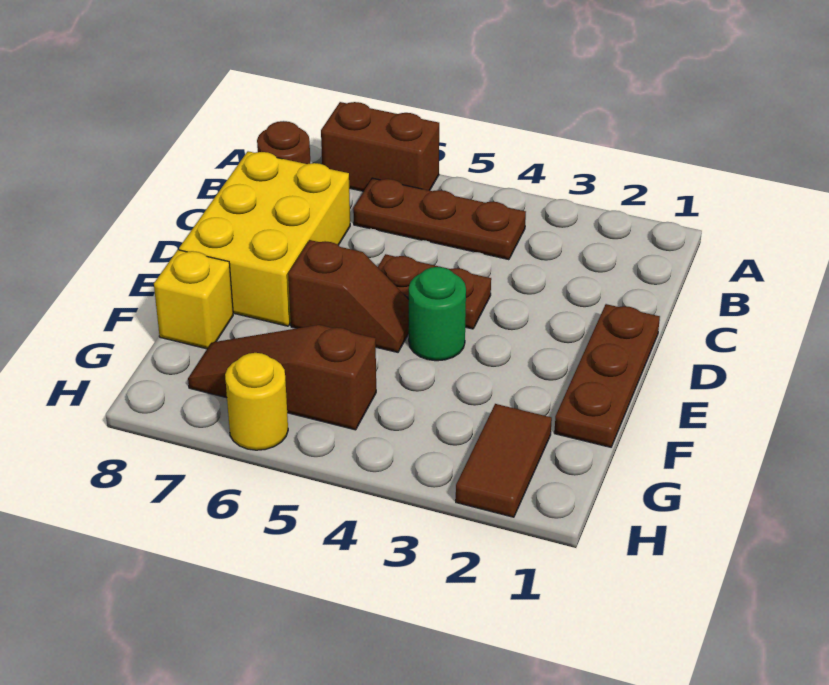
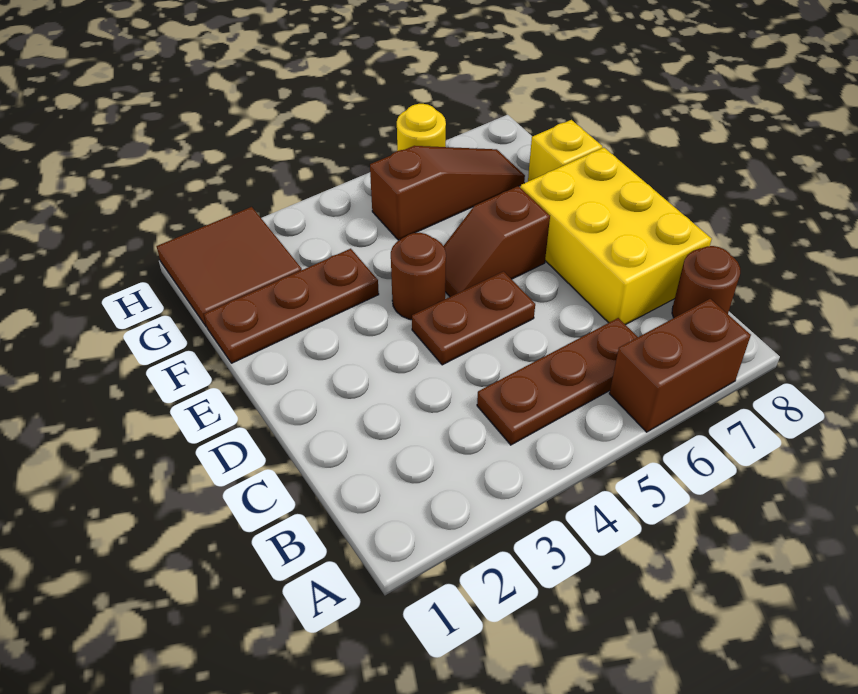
brown 1x3 plate [554,304,660,447] -> brown 1x3 plate turned to [204,249,379,363]
green 1x1 round brick [409,267,466,361] -> brown 1x1 round brick [391,233,446,320]
brown 1x2 tile [456,404,552,517] -> brown 2x2 tile [157,207,302,327]

